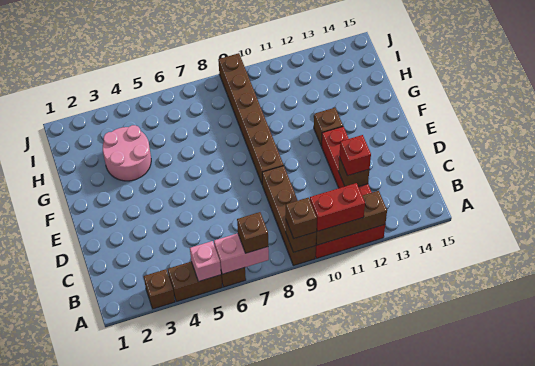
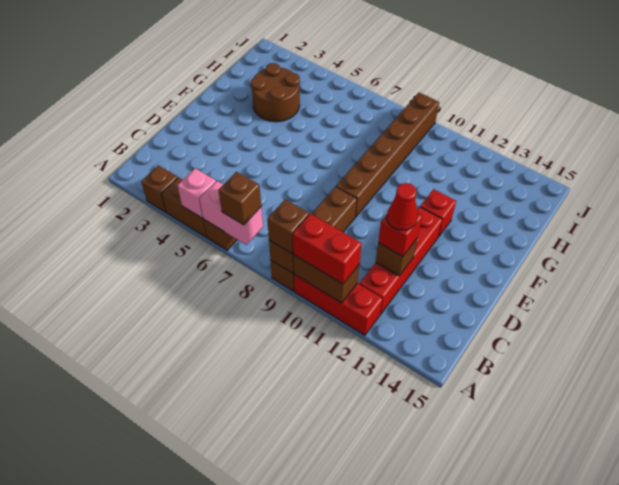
brown 1x3 brick [316,191,387,245] -> brown 1x2 brick [293,255,359,303]
none -> red 1x1 cone [387,183,418,230]
brown 1x1 brick [314,108,343,146] -> red 1x1 brick [420,189,456,237]
pink 2x2 round brick [103,125,151,181] -> brown 2x2 round brick [251,63,300,122]

